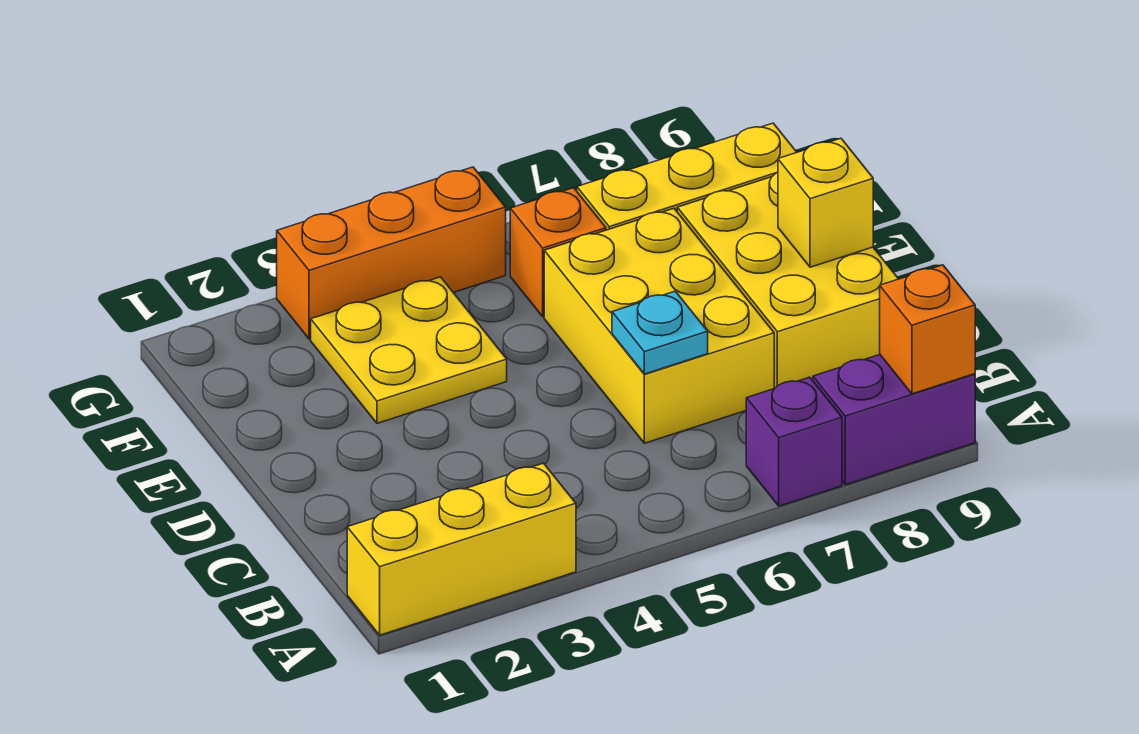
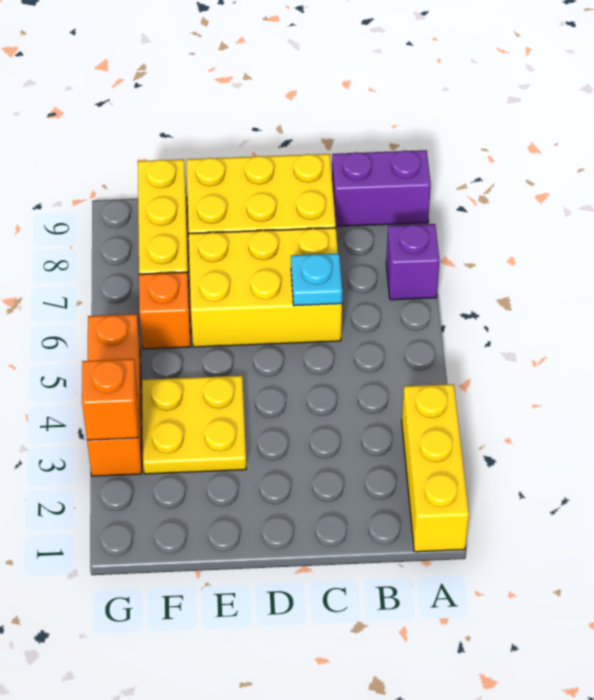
purple 1x2 brick [813,355,975,485] -> purple 1x2 brick turned to [332,150,431,226]
orange 1x1 brick [880,265,975,394] -> orange 1x1 brick moved to [82,359,138,440]
yellow 1x1 brick [778,138,873,267] -> none

